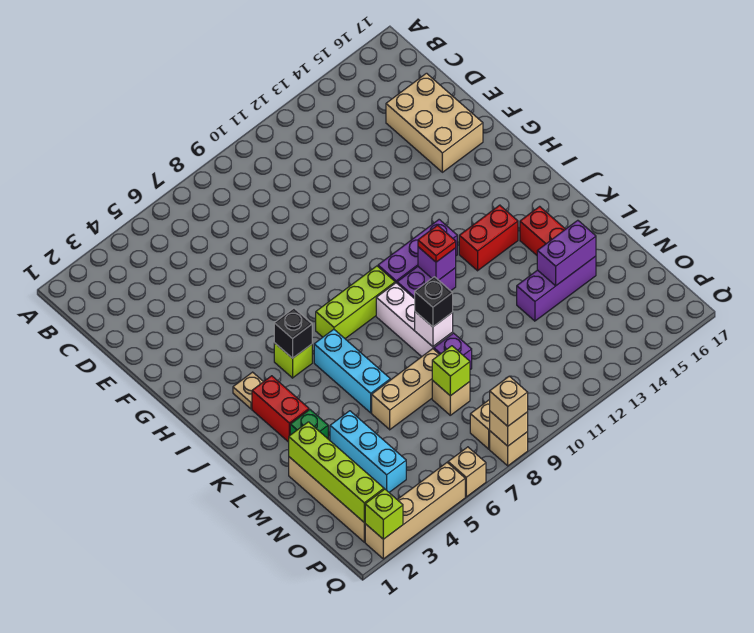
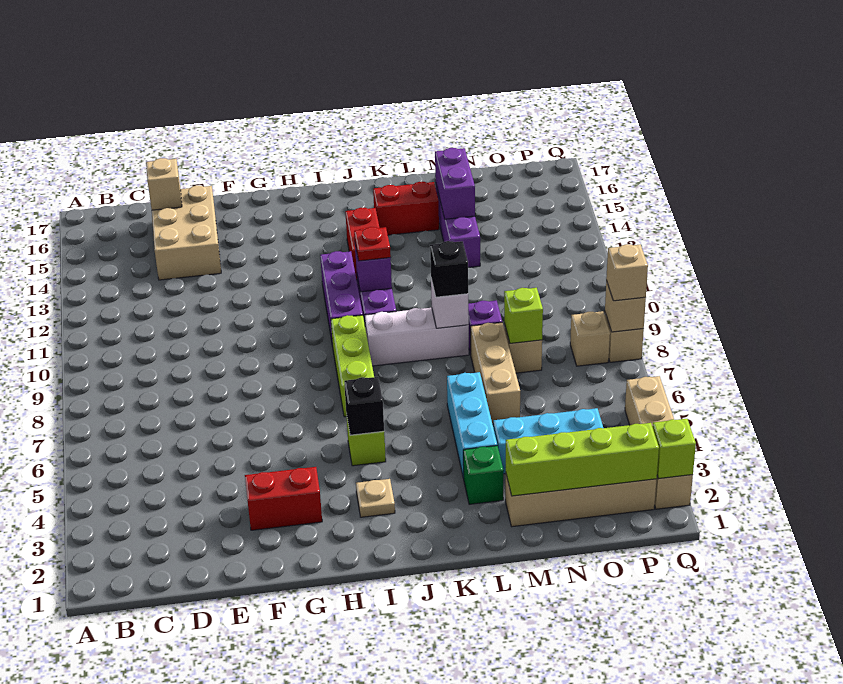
tan 2x3 brick [386,73,483,172] -> tan 2x3 brick turned to [152,185,221,280]
red 1x2 brick [252,376,309,442] -> red 1x2 brick moved to [245,467,322,530]
cyan 1x3 brick [314,329,390,413] -> cyan 1x3 brick turned to [447,372,497,478]
tan 1x1 brick [448,447,486,497] -> tan 1x1 brick moved to [146,158,182,210]

